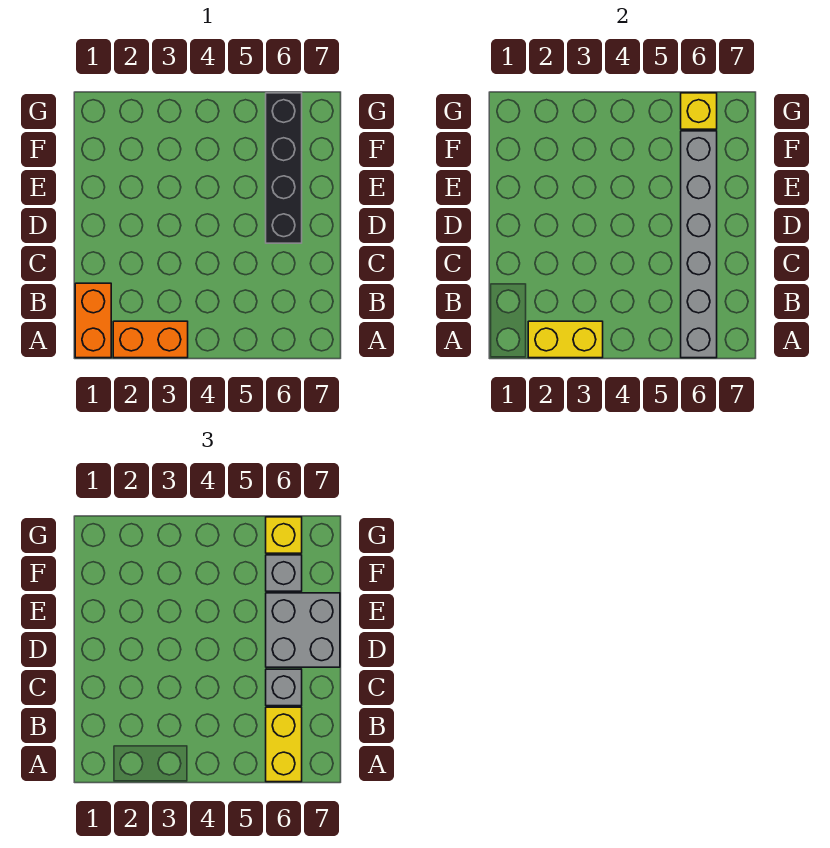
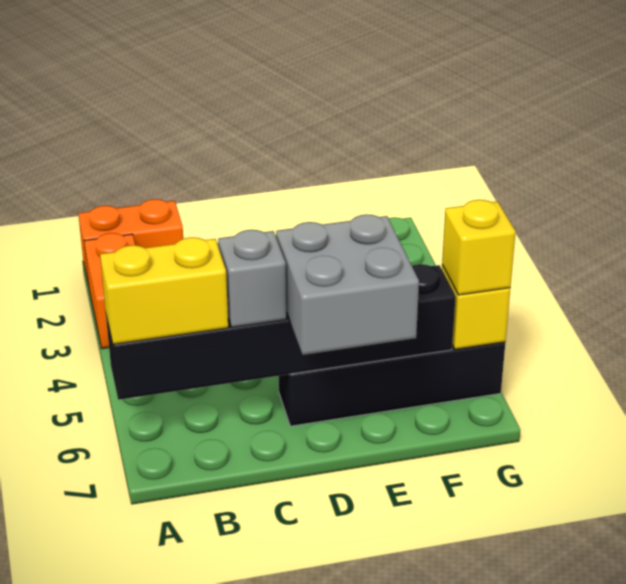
yellow 1x2 brick [528,321,603,358] -> none
grey 1x6 brick [681,131,717,358] -> black 1x6 brick [106,264,456,400]
grey 1x1 brick [266,555,302,591] -> none

